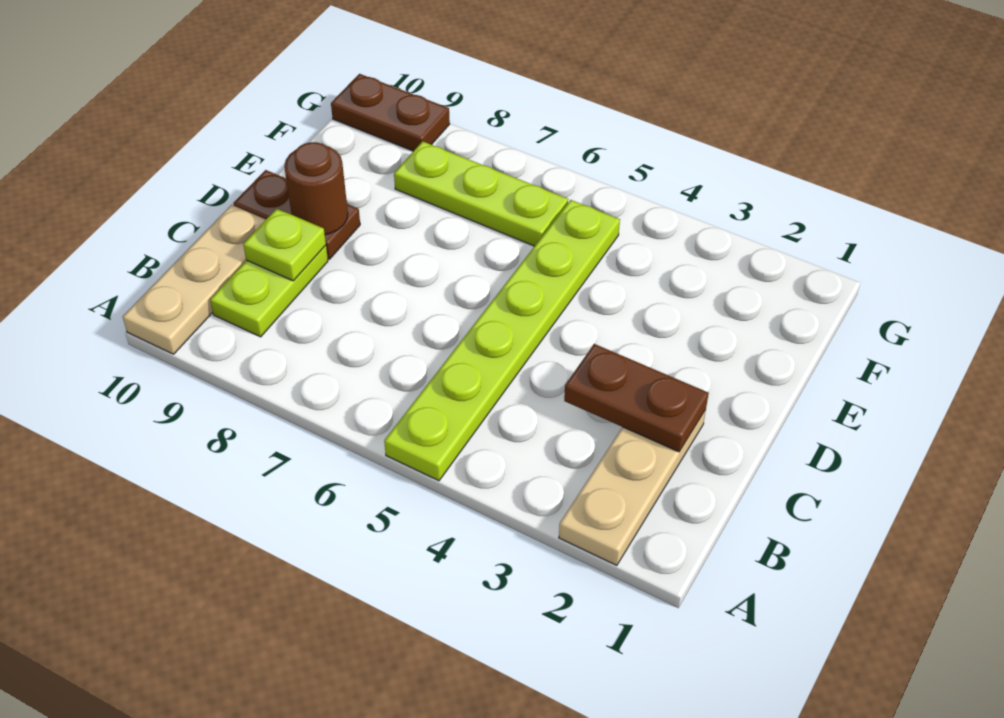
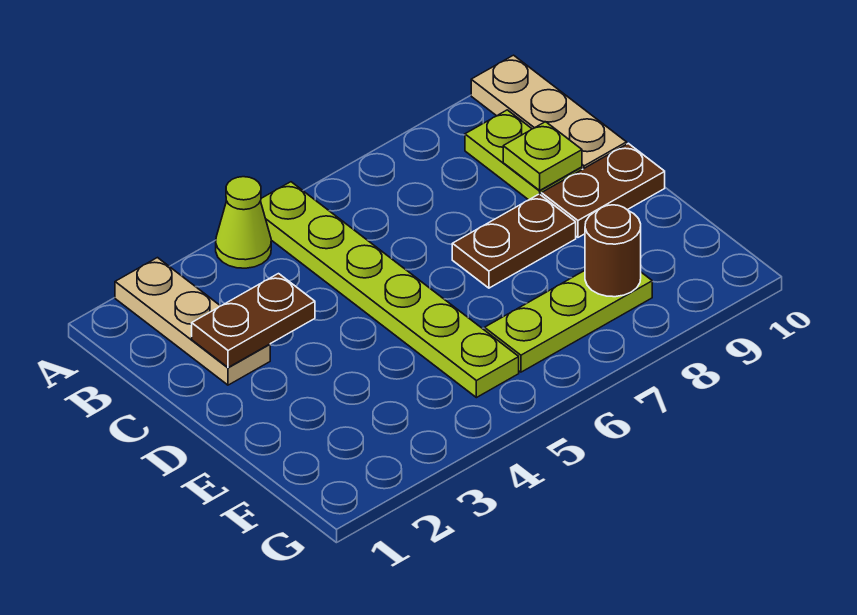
none -> lime 1x1 cone [216,177,271,268]
brown 1x1 round brick [284,142,348,235] -> brown 1x1 round brick moved to [585,205,641,297]
brown 1x2 plate [331,74,450,151] -> brown 1x2 plate moved to [452,194,576,288]

